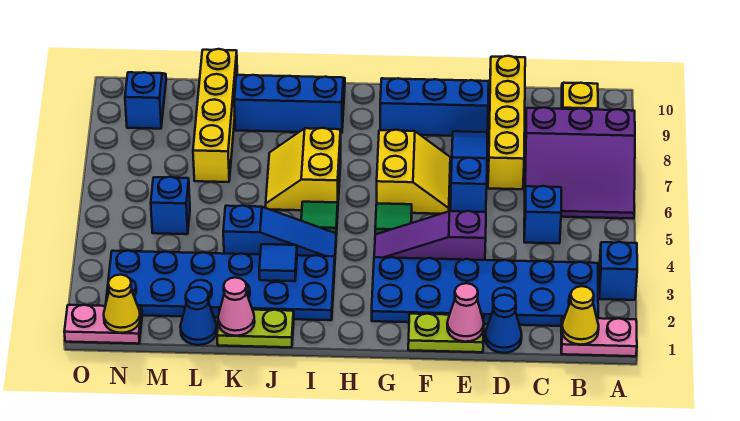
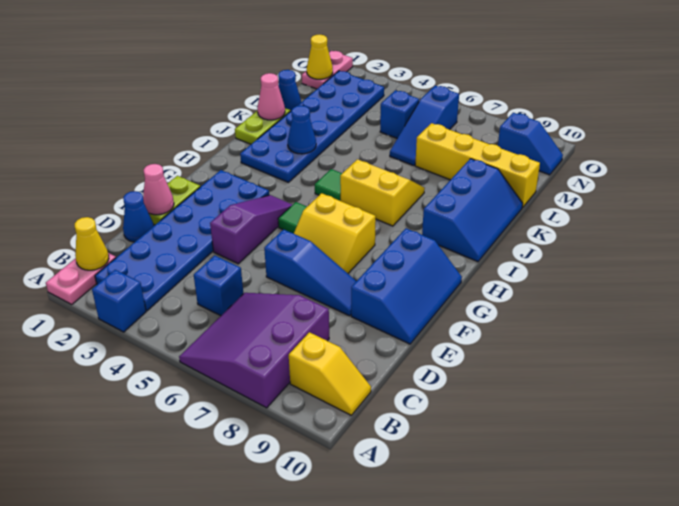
yellow 1x4 brick [488,56,525,189] -> none
blue 1x3 slope [223,205,336,257] -> blue 1x3 slope moved to [390,86,459,166]
blue 1x1 tile [259,244,297,281] -> blue 1x1 cone [288,106,316,154]

